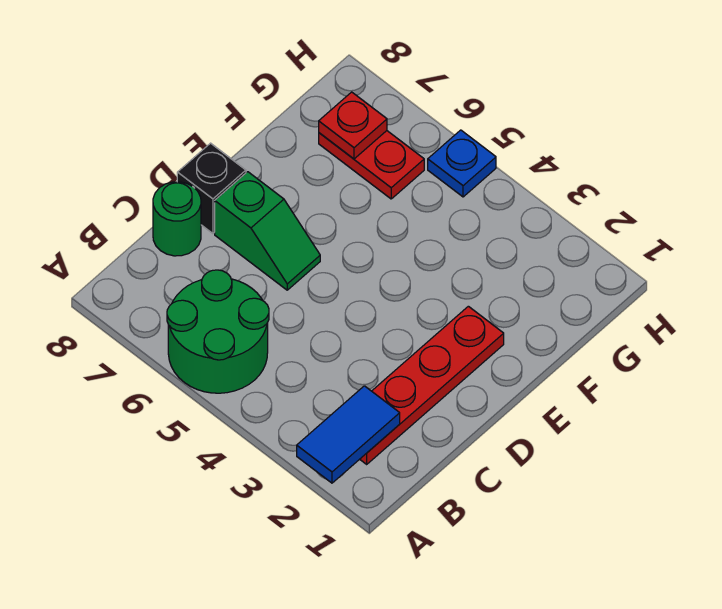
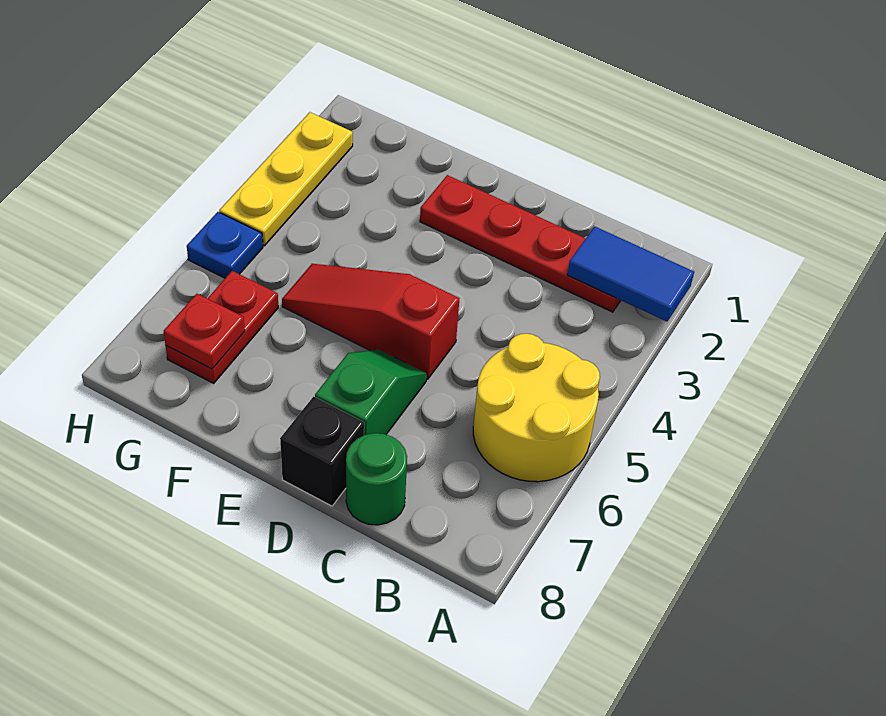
green 2x2 round brick [167,270,269,393] -> yellow 2x2 round brick [473,333,600,482]
none -> red 1x3 slope [282,264,459,379]
none -> yellow 1x3 plate [219,112,353,246]

